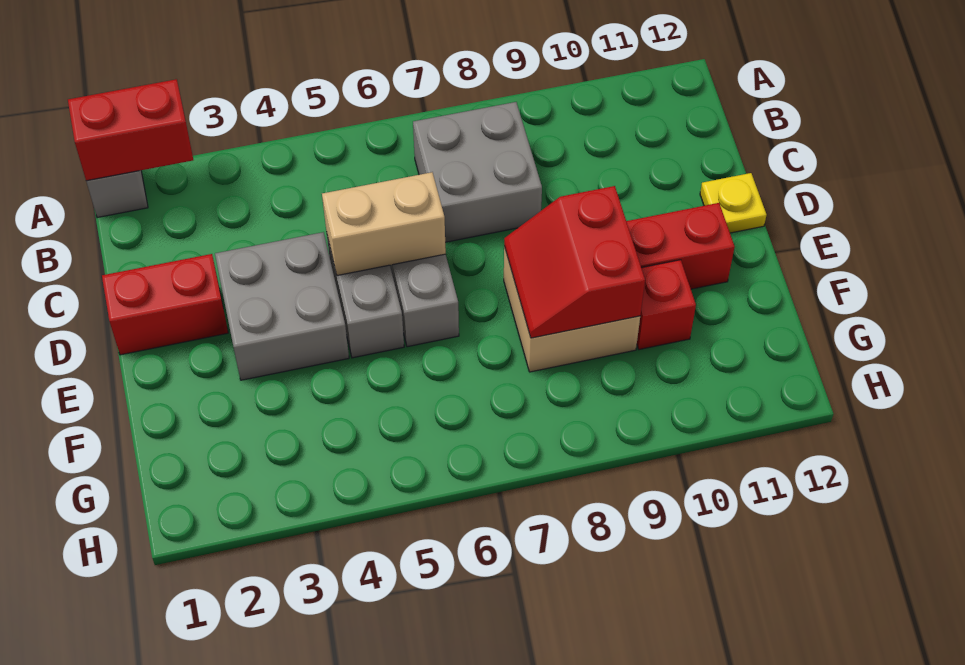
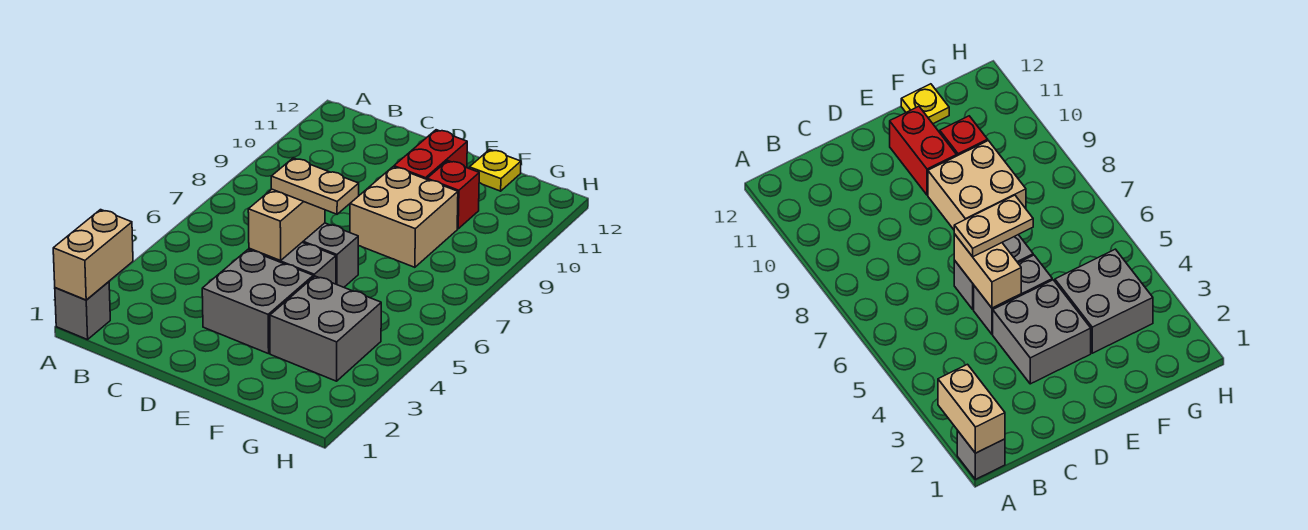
red 1x2 brick [68,79,193,181] -> tan 1x2 brick [53,210,133,300]
grey 2x2 brick [413,102,542,242] -> grey 2x2 brick moved to [270,276,381,381]
red 1x2 brick [102,254,228,355] -> none
none -> tan 1x2 plate [271,158,359,214]
yellow 1x1 plate [700,173,766,233] -> yellow 1x1 plate moved to [469,150,521,191]
red 2x2 slope [504,186,645,338] -> none

